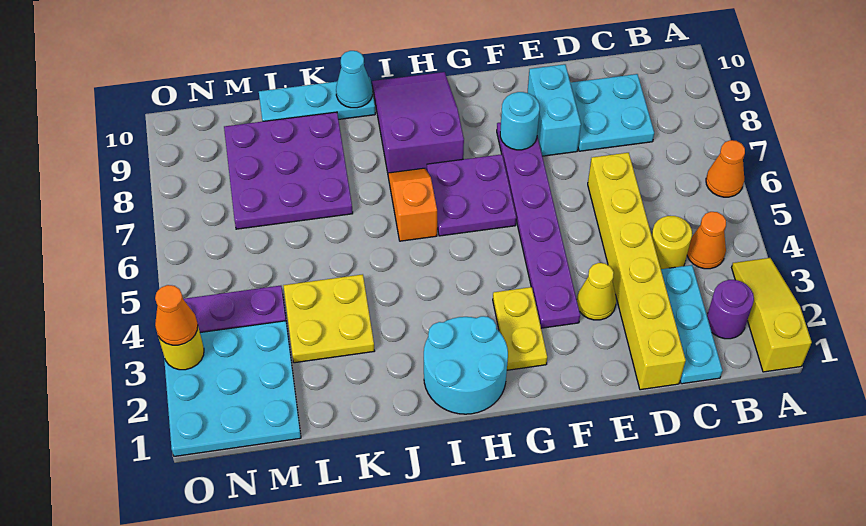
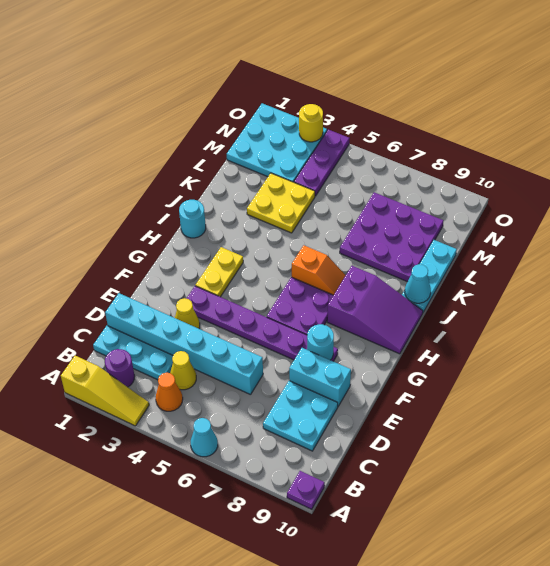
orange 1x1 cone [706,140,745,197] -> cyan 1x1 cone [191,418,218,457]
none -> purple 1x1 plate [287,471,325,509]
yellow 1x1 round brick [652,216,692,269] -> yellow 1x1 cone [170,351,196,390]
yellow 1x6 brick [588,153,686,390] -> cyan 1x6 brick [105,293,263,395]
yellow 1x2 plate [493,287,547,370] -> yellow 1x2 plate turned to [195,247,243,297]
cyan 2x2 round brick [424,316,508,414] -> cyan 1x1 round brick [179,200,206,238]
orange 1x1 cone [155,285,198,345] -> none

